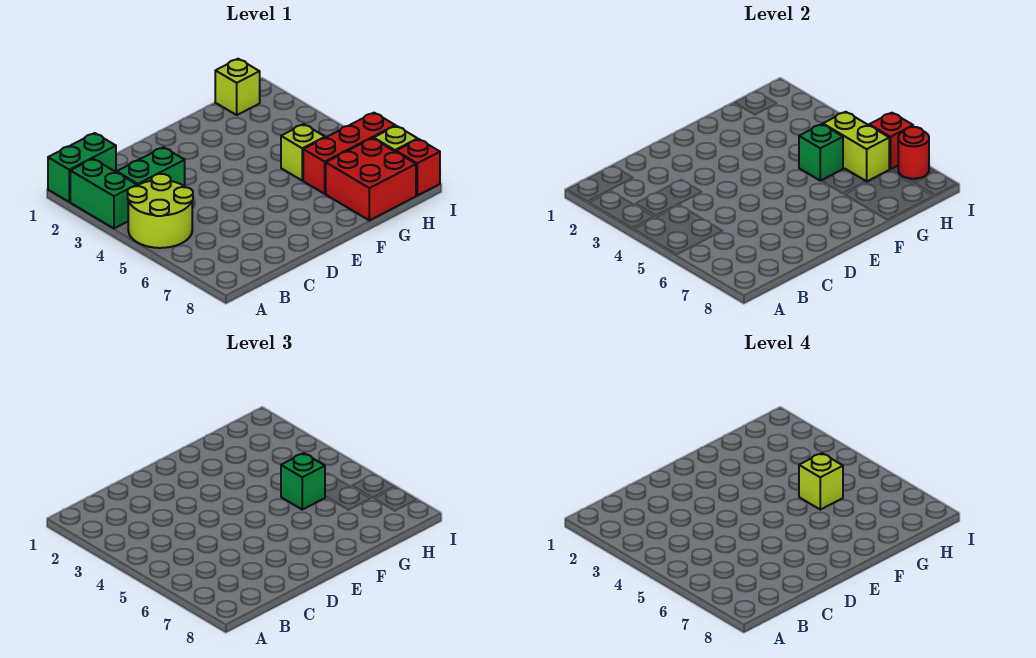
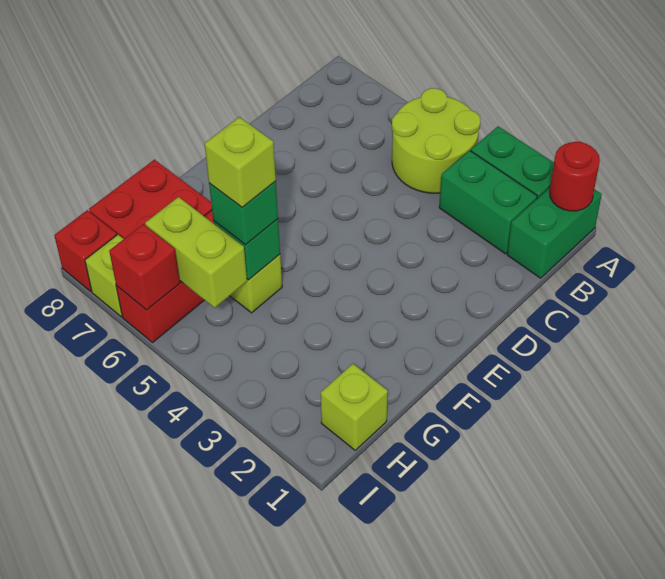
green 1x2 brick [117,147,185,186] -> green 1x2 brick turned to [439,151,537,254]
red 1x1 round brick [898,127,929,179] -> red 1x1 round brick moved to [550,142,600,211]

